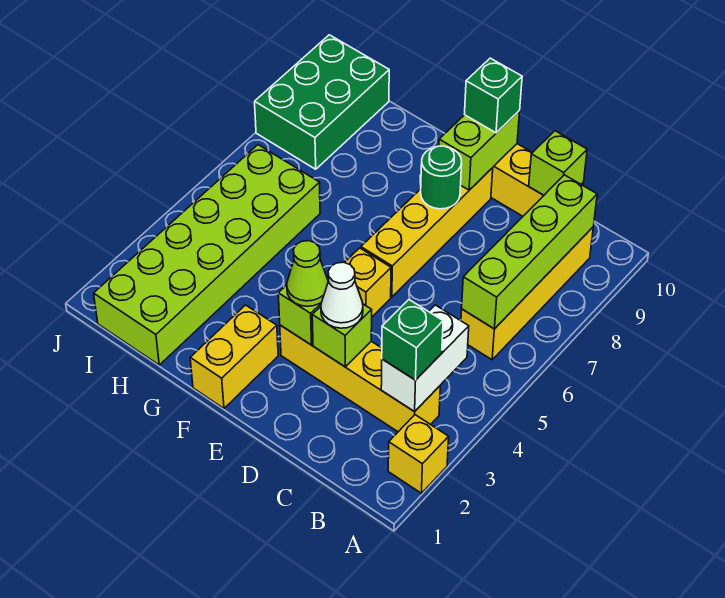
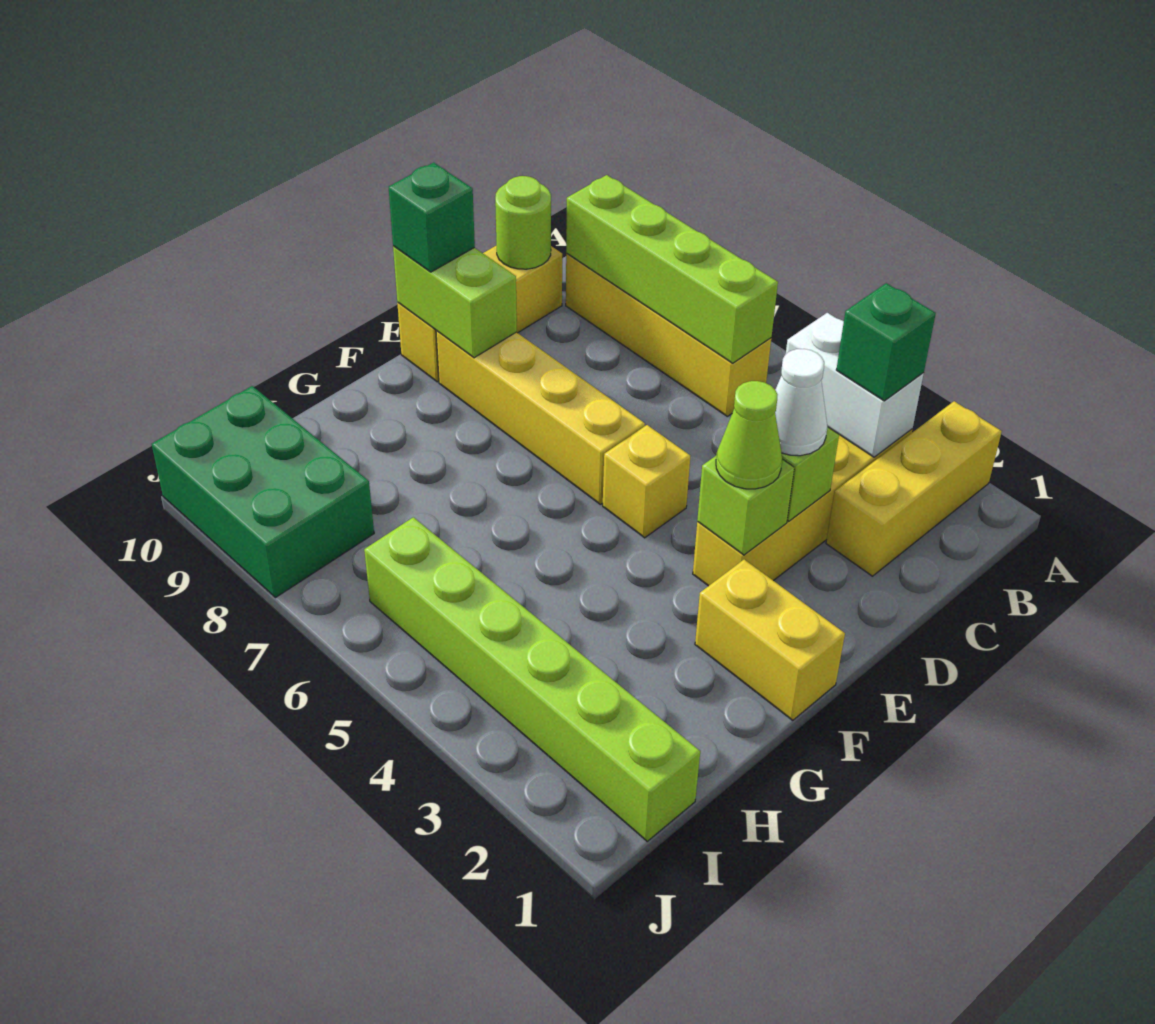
yellow 1x1 brick [388,415,449,493] -> yellow 1x3 brick [826,401,1002,576]
lime 1x1 brick [529,131,587,195] -> lime 1x1 round brick [495,176,551,269]
green 1x1 round brick [421,146,462,209] -> none
lime 2x6 brick [94,145,320,365] -> lime 1x6 brick [364,517,700,841]

